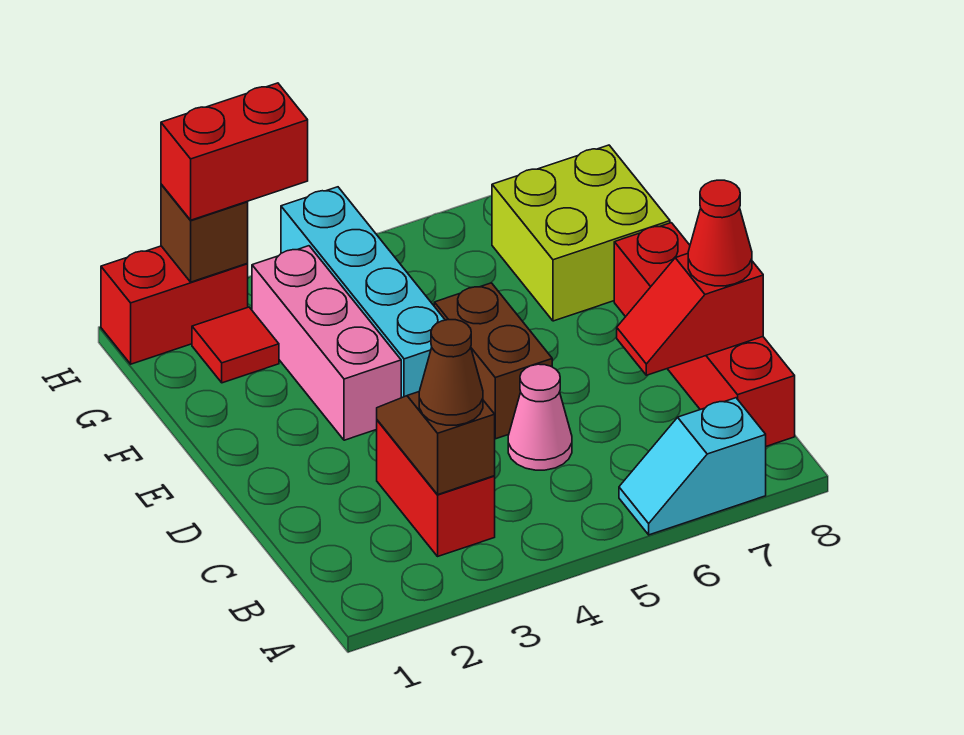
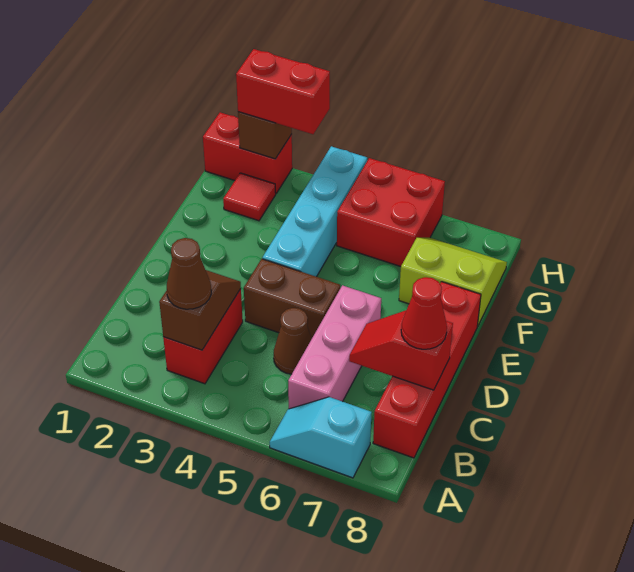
pink 1x1 cone [508,364,572,470] -> brown 1x1 cone [274,308,312,374]
brown 1x2 brick [434,283,552,439] -> brown 1x2 brick turned to [244,259,340,338]
pink 1x3 brick [252,246,401,440] -> pink 1x3 brick moved to [288,285,381,409]
lime 2x2 brick [492,145,670,321] -> lime 2x2 slope [399,238,507,326]
none -> red 2x2 brick [337,158,445,267]

